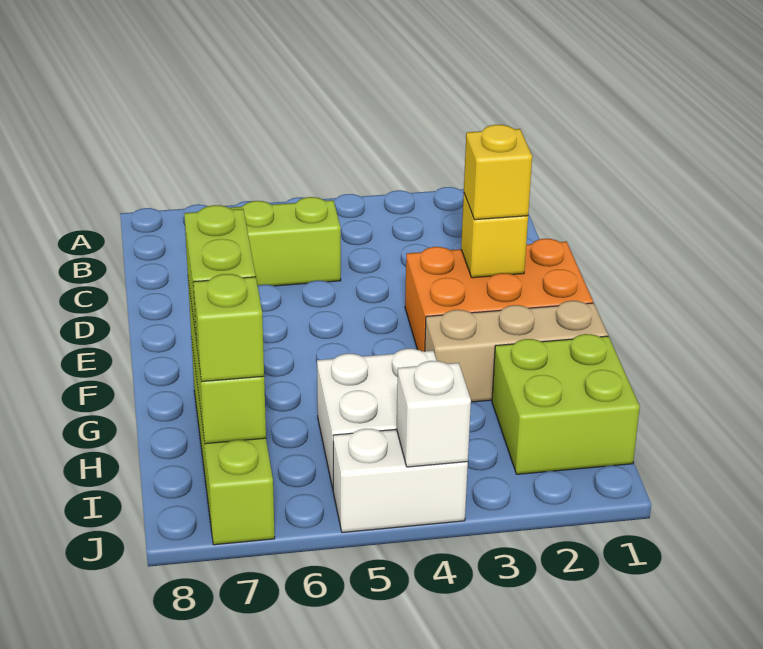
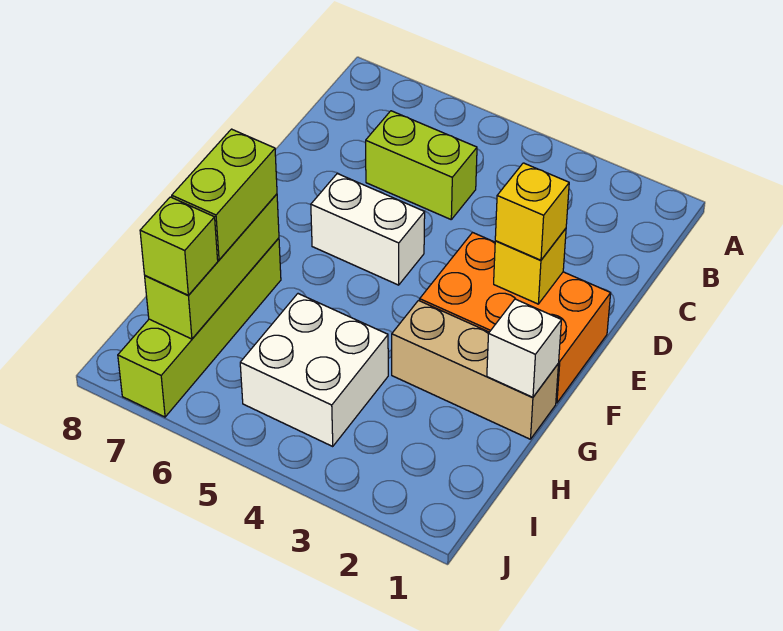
lime 2x2 brick [492,334,640,474] -> none
white 1x2 brick [333,429,468,533] -> white 1x2 brick moved to [311,174,425,285]
white 1x1 brick [397,361,471,467] -> white 1x1 brick moved to [487,299,561,397]

